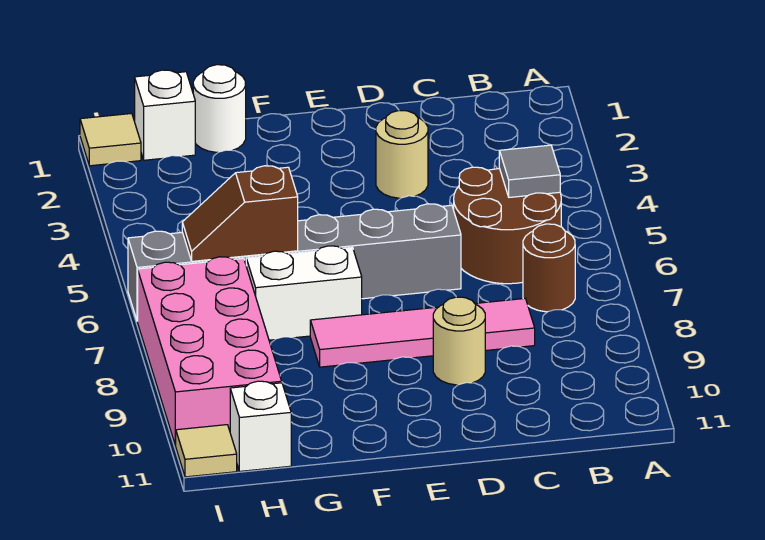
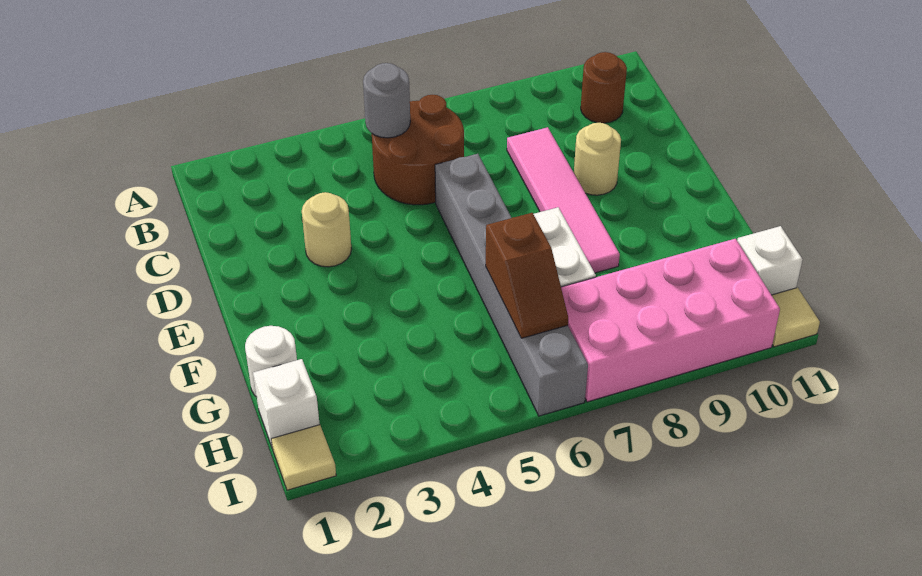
grey 1x1 tile [499,145,560,197] -> grey 1x1 round brick [363,63,410,138]
brown 1x1 round brick [523,224,575,312] -> brown 1x1 round brick moved to [581,52,627,123]

